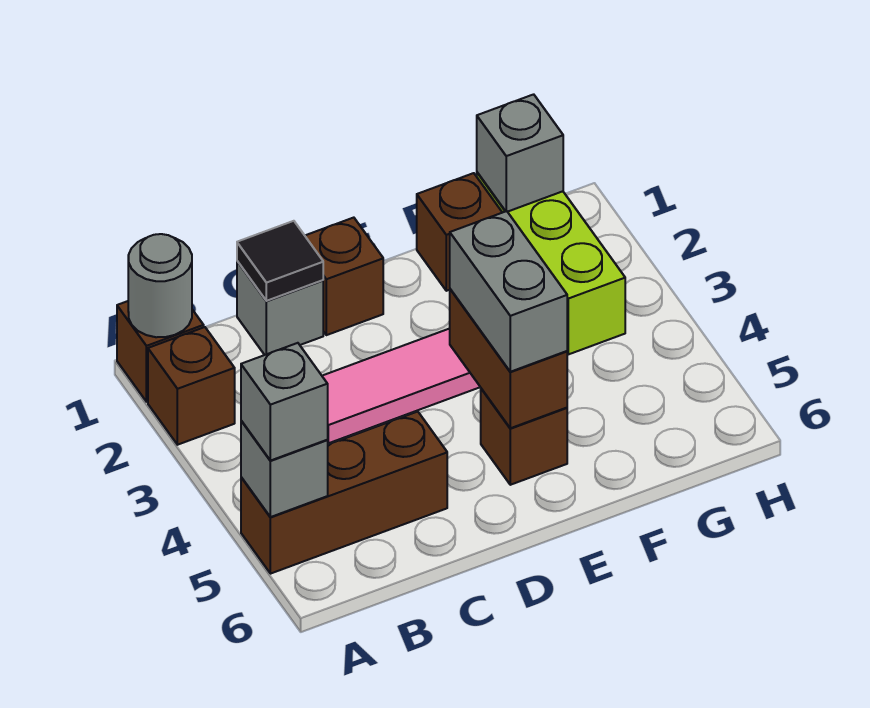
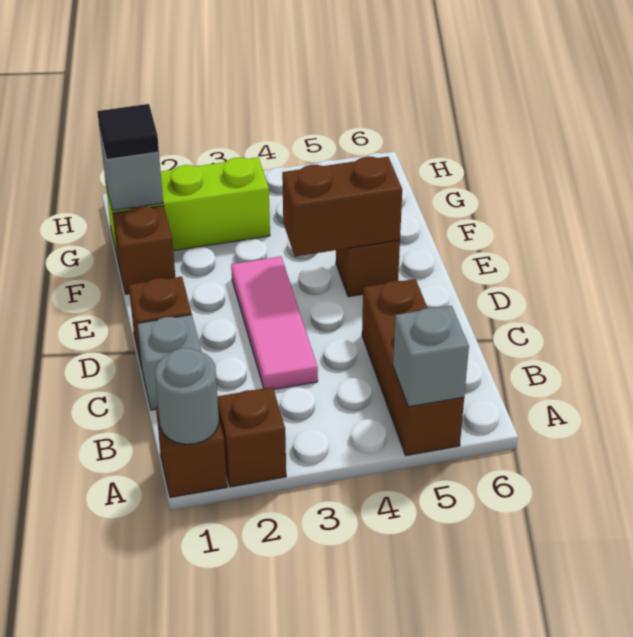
grey 1x1 brick [241,343,328,461] -> none
black 1x1 tile [237,221,323,301] -> black 1x1 tile moved to [97,104,159,160]
grey 1x2 brick [450,211,567,372] -> none

